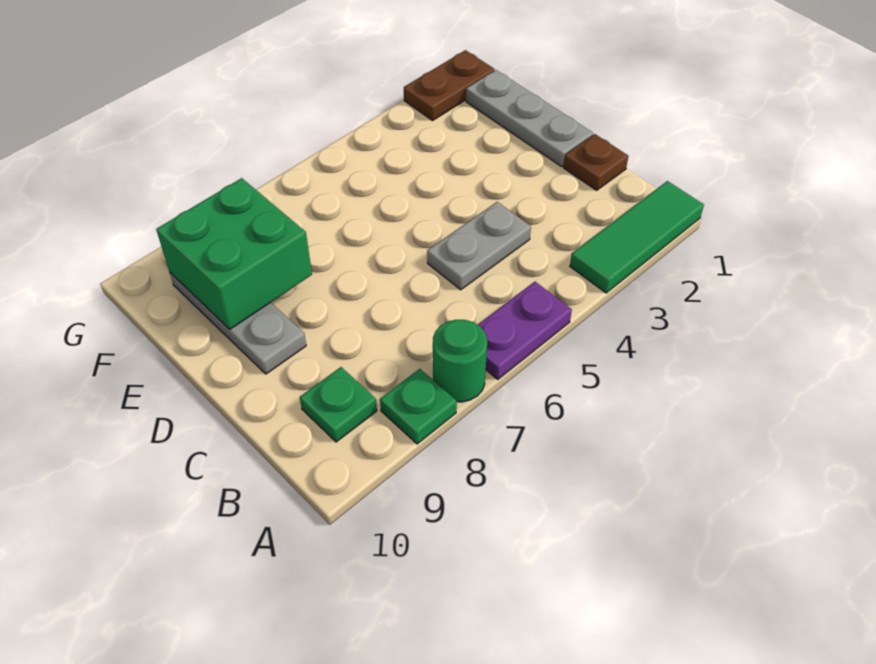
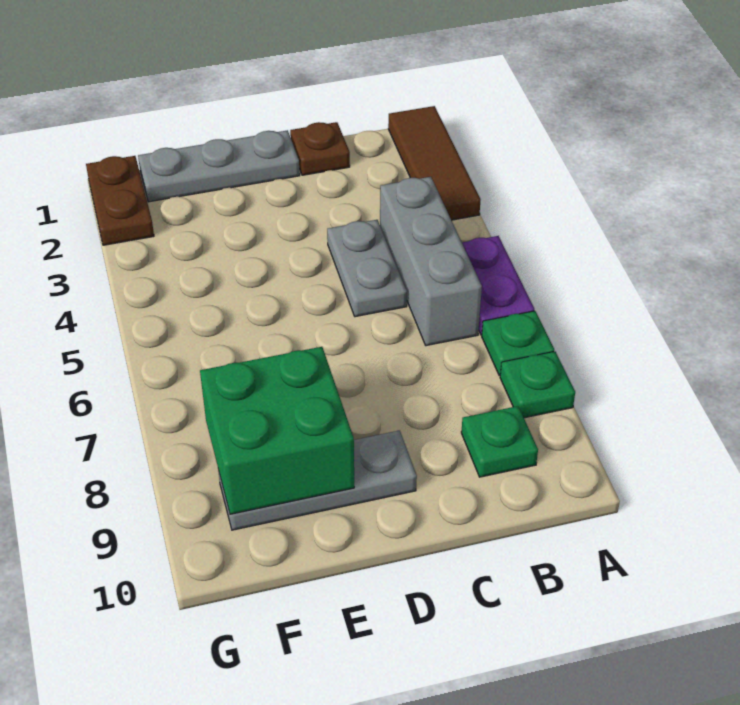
green 1x3 tile [570,181,704,293] -> brown 1x3 tile [388,106,481,220]
green 1x1 round brick [433,320,487,402] -> green 1x1 plate [482,311,554,376]
none -> grey 1x3 brick [380,177,482,346]

